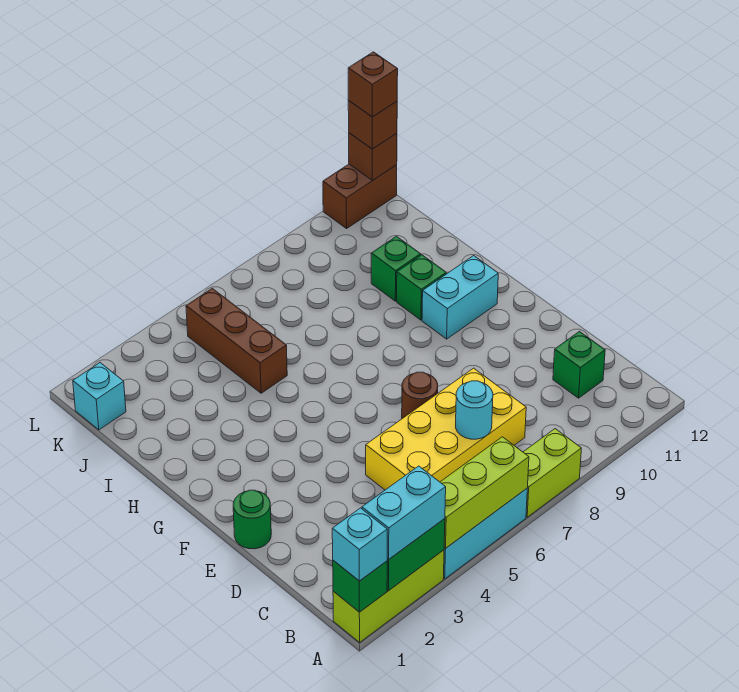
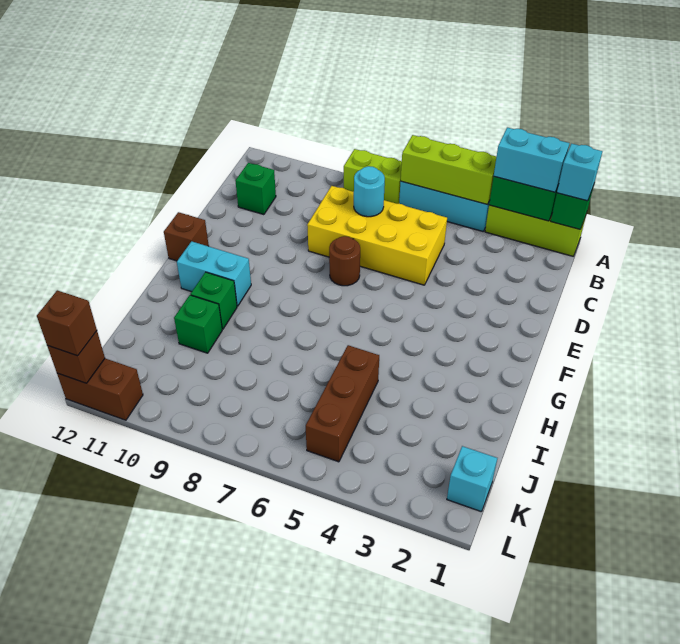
green 1x1 round brick [233,490,271,549] -> none
brown 1x1 brick [348,52,398,117] -> brown 1x1 brick moved to [164,212,209,261]

